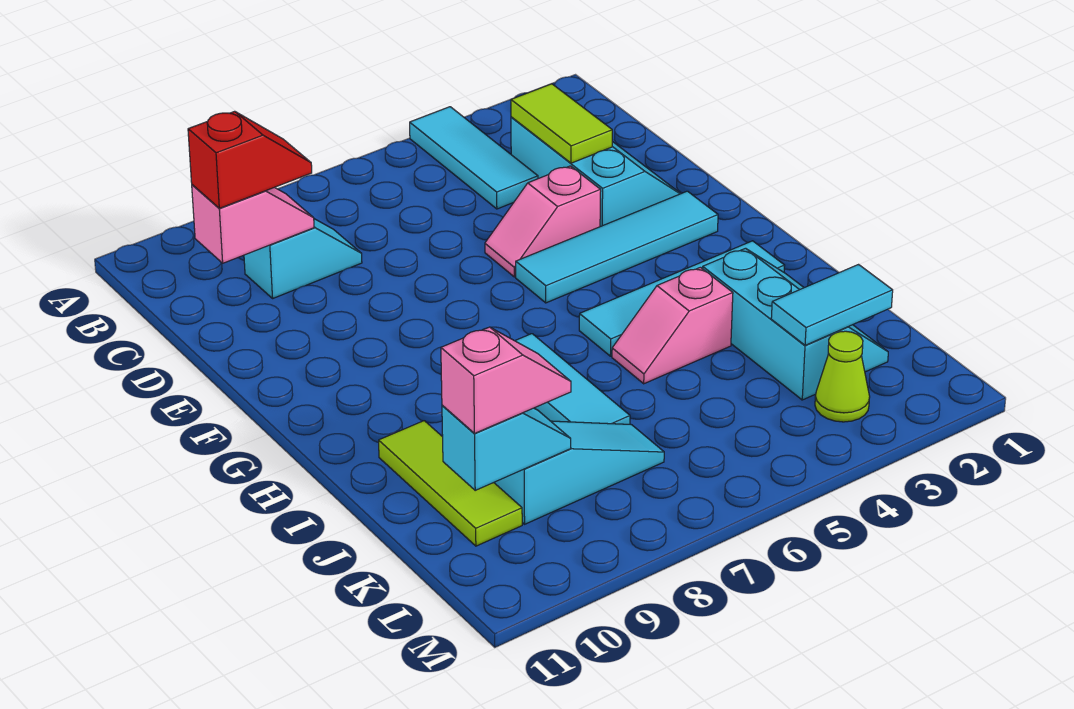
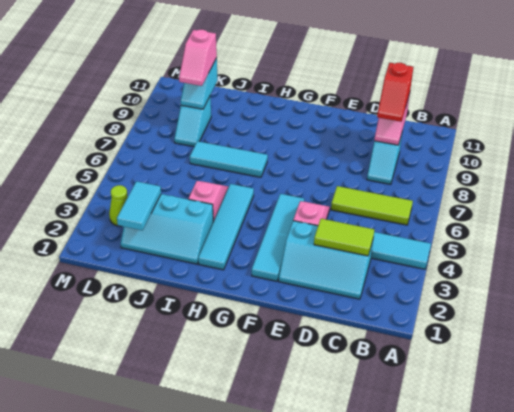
lime 1x3 tile [379,421,522,546] -> lime 1x3 tile moved to [331,186,413,225]
cyan 1x3 slope [494,421,664,524] -> cyan 1x2 slope [174,97,211,147]

